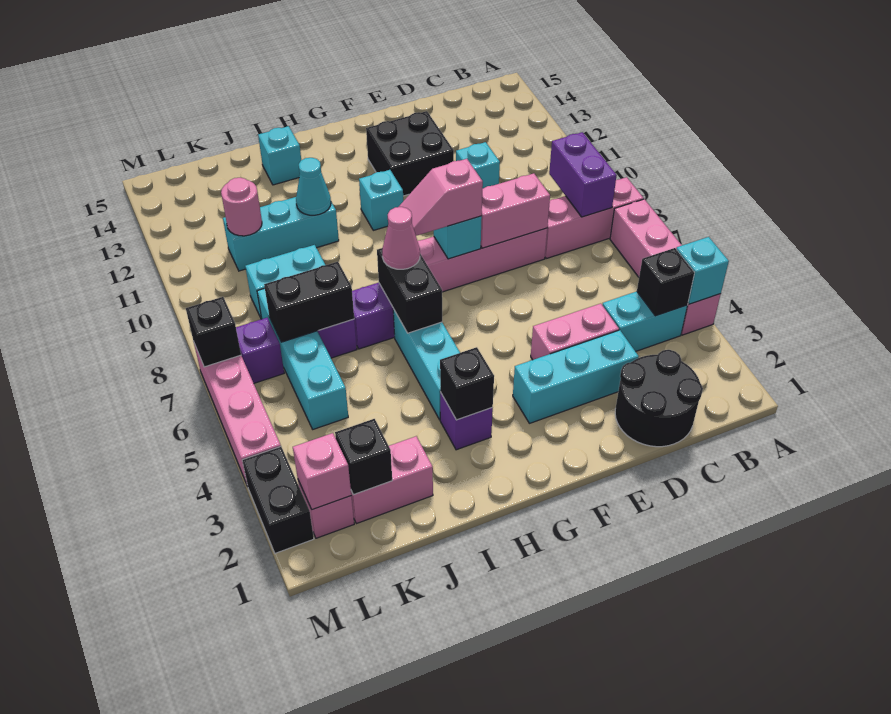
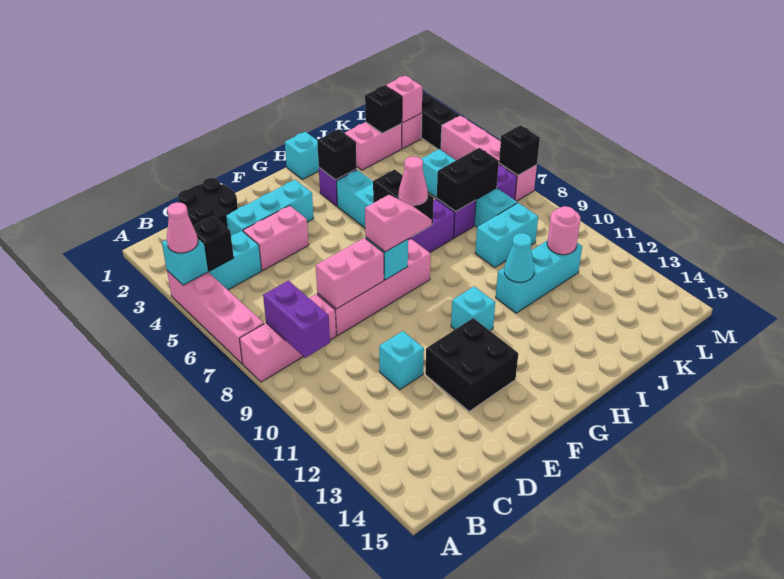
none -> pink 1x1 cone [167,202,198,253]
cyan 1x1 brick [258,126,301,185] -> cyan 1x1 brick moved to [285,132,319,180]

